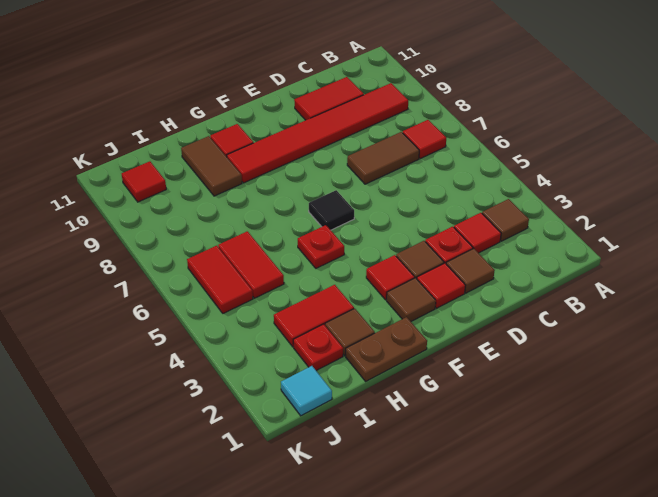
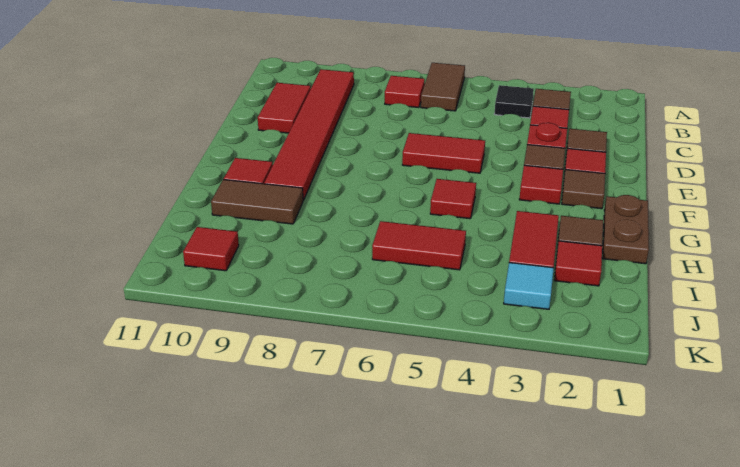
brown 1x2 tile [347,132,419,184] -> brown 1x2 tile moved to [421,63,465,111]
black 1x1 tile [309,190,354,230] -> black 1x1 tile moved to [494,85,534,118]
red 1x1 plate [298,225,344,268] -> red 1x1 tile [430,179,476,219]
red 1x1 plate [293,324,343,371] -> red 1x1 tile [554,241,602,286]
cyan 1x1 tile [281,366,332,416] -> cyan 1x1 tile moved to [504,263,554,309]
red 1x2 tile [187,246,253,313] -> red 1x2 tile moved to [402,133,485,173]

